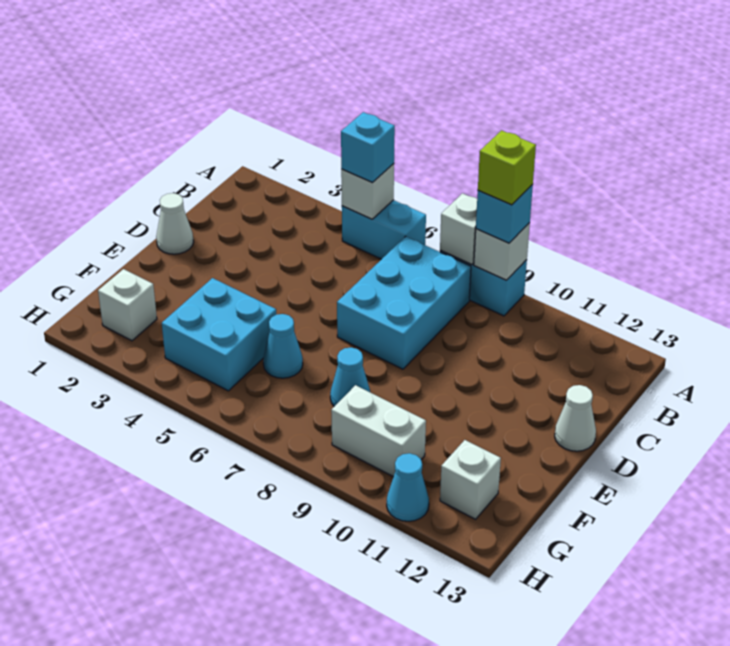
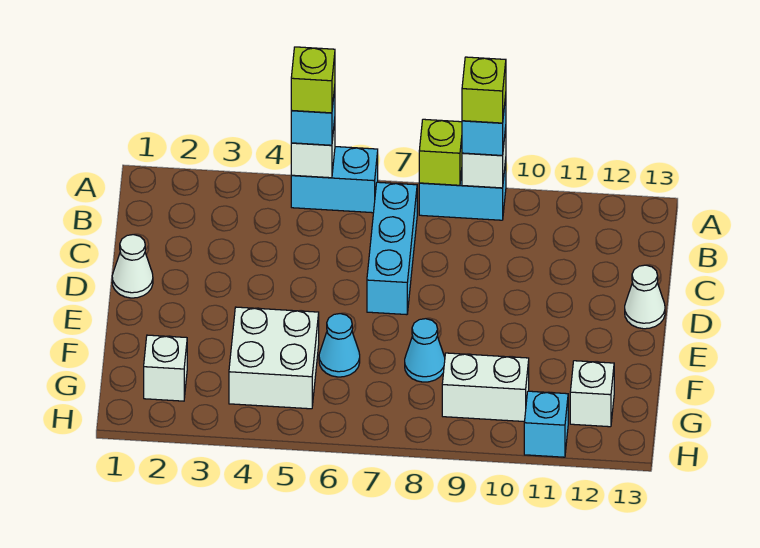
none -> lime 1x1 brick [291,47,335,113]
white 1x1 brick [440,193,477,264] -> lime 1x1 brick [419,119,462,185]
cyan 2x3 brick [337,237,471,369] -> cyan 1x3 brick [367,182,417,315]
cyan 2x2 brick [162,278,276,391] -> white 2x2 brick [229,307,319,409]
cyan 1x1 cone [387,453,429,521] -> cyan 1x1 brick [524,391,568,457]

